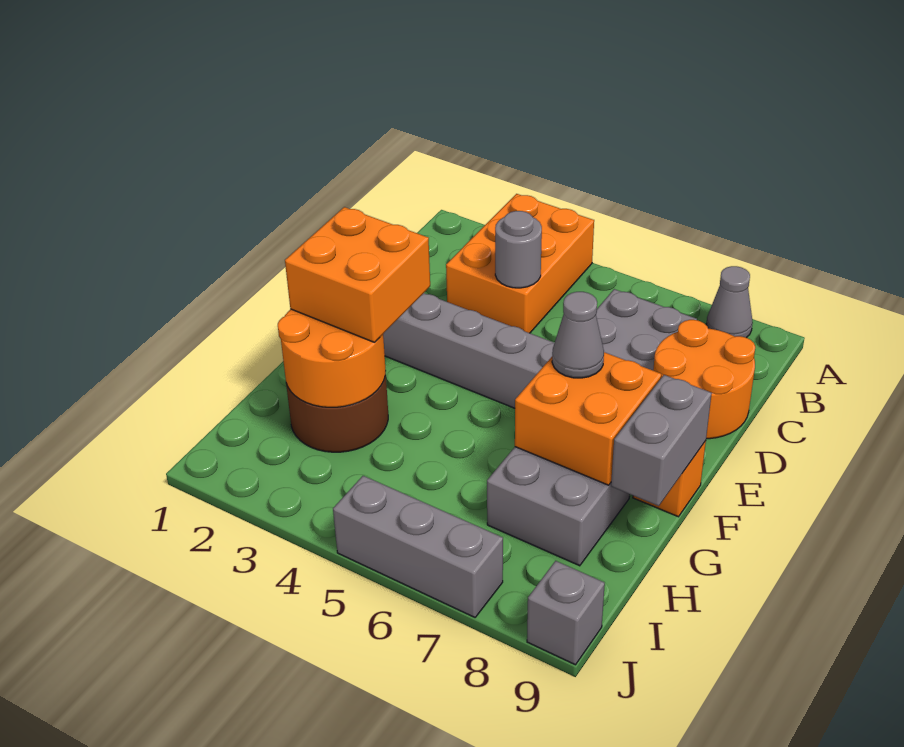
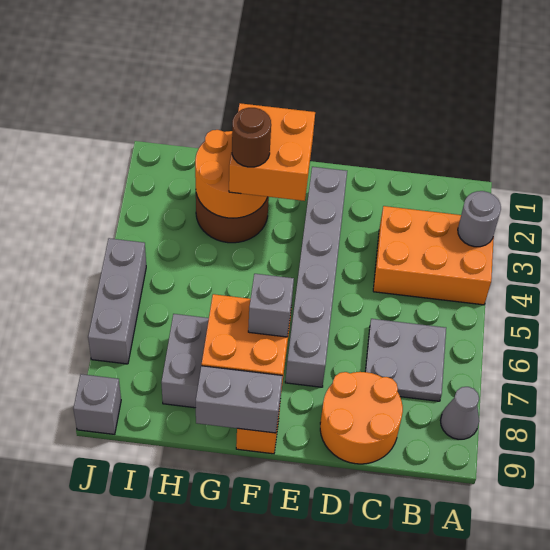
grey 1x1 round brick [495,211,542,288] -> grey 1x1 round brick moved to [458,191,501,247]
grey 1x1 cone [552,292,604,378] -> grey 1x1 brick [248,274,294,337]
none -> brown 1x1 round brick [232,108,271,167]

